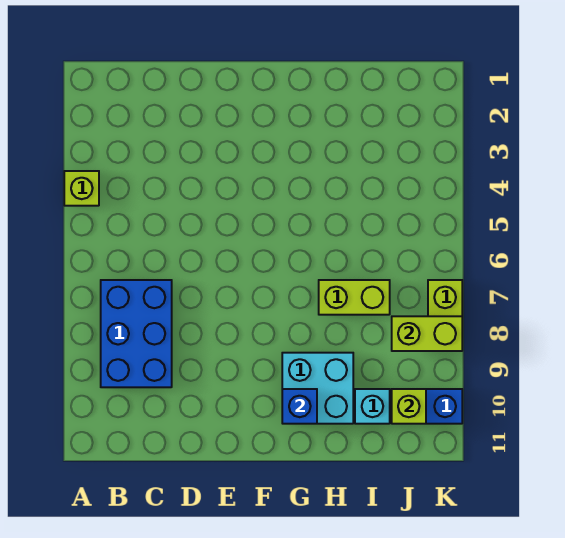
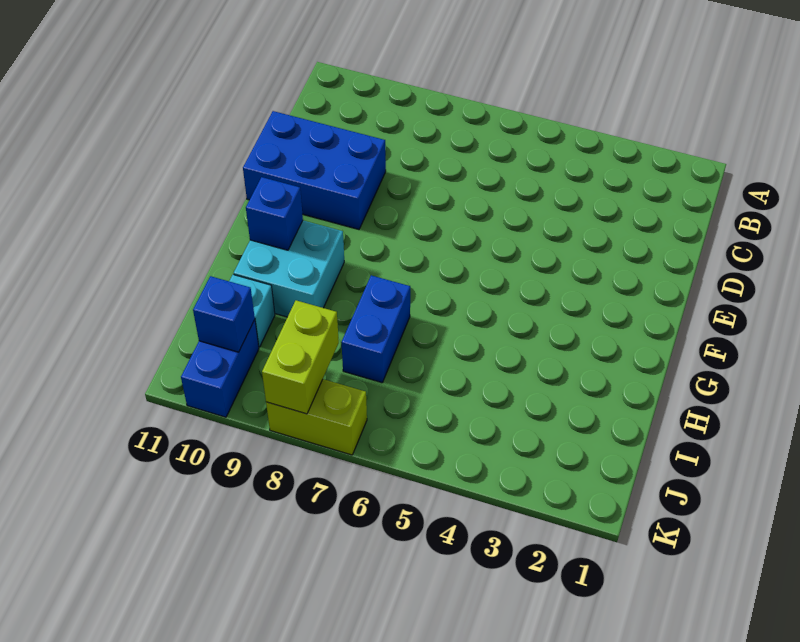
lime 1x1 brick [64,171,99,206] -> none
blue 2x3 brick [101,280,172,387] -> blue 2x3 brick moved to [243,111,386,229]
lime 1x2 brick [319,280,390,315] -> blue 1x2 brick [341,275,410,383]
lime 1x1 brick [392,389,426,424] -> blue 1x1 brick [193,276,255,352]

